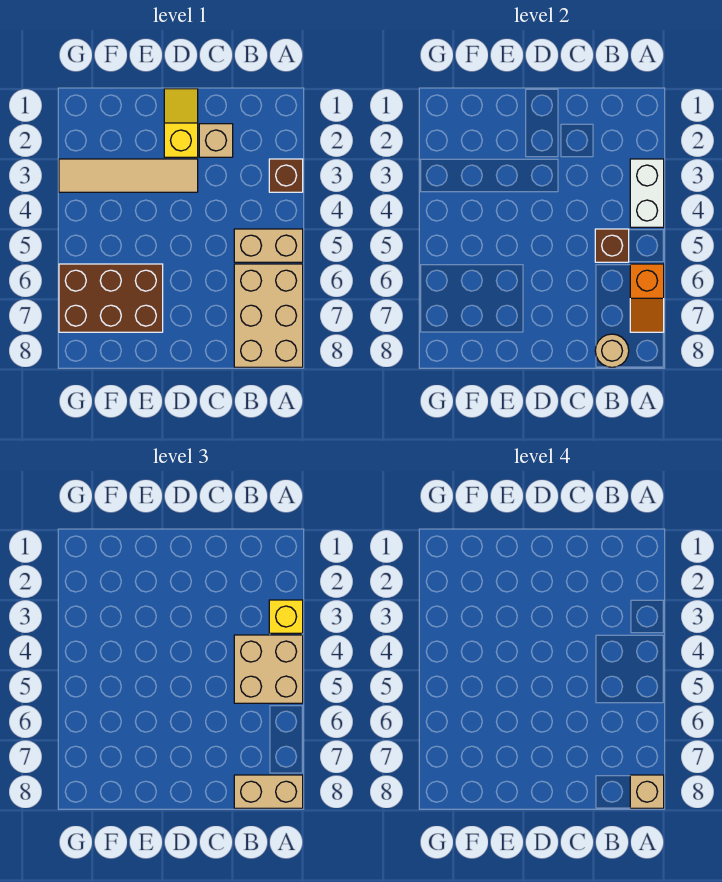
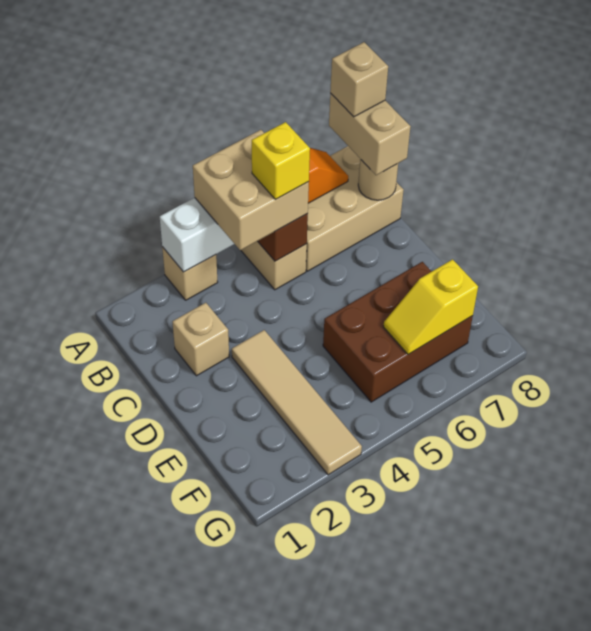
brown 1x1 brick [269,159,303,192] -> tan 1x1 brick [162,247,218,300]
yellow 1x1 brick [269,600,303,633] -> yellow 1x1 brick moved to [252,122,310,200]
yellow 1x2 slope [164,89,198,157] -> yellow 1x2 slope moved to [384,259,478,355]
brown 2x3 brick [59,264,163,332] -> brown 2x3 brick turned to [323,262,473,402]

